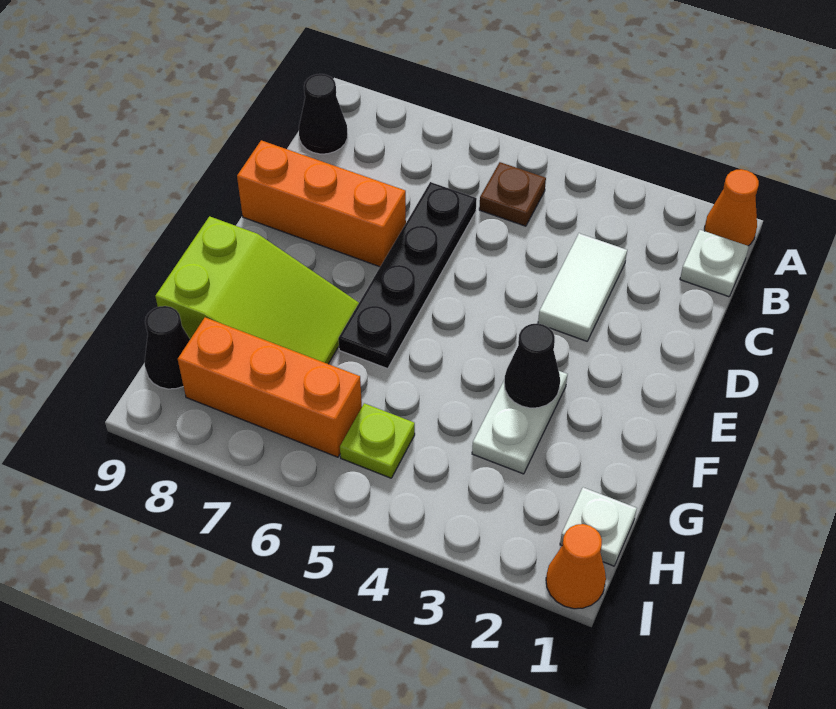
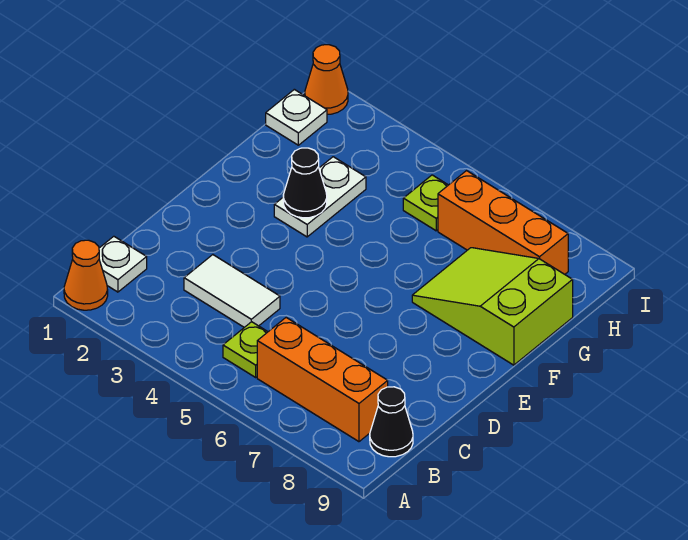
brown 1x1 plate [479,162,546,226] -> lime 1x1 plate [223,322,267,377]
white 1x2 tile [538,233,627,341] -> white 1x2 tile turned to [184,255,280,327]
black 1x4 plate [338,182,477,369] -> none
orange 1x3 brick [237,140,406,267] -> orange 1x3 brick moved to [257,318,388,442]
black 1x1 cone [145,306,190,389] -> none

